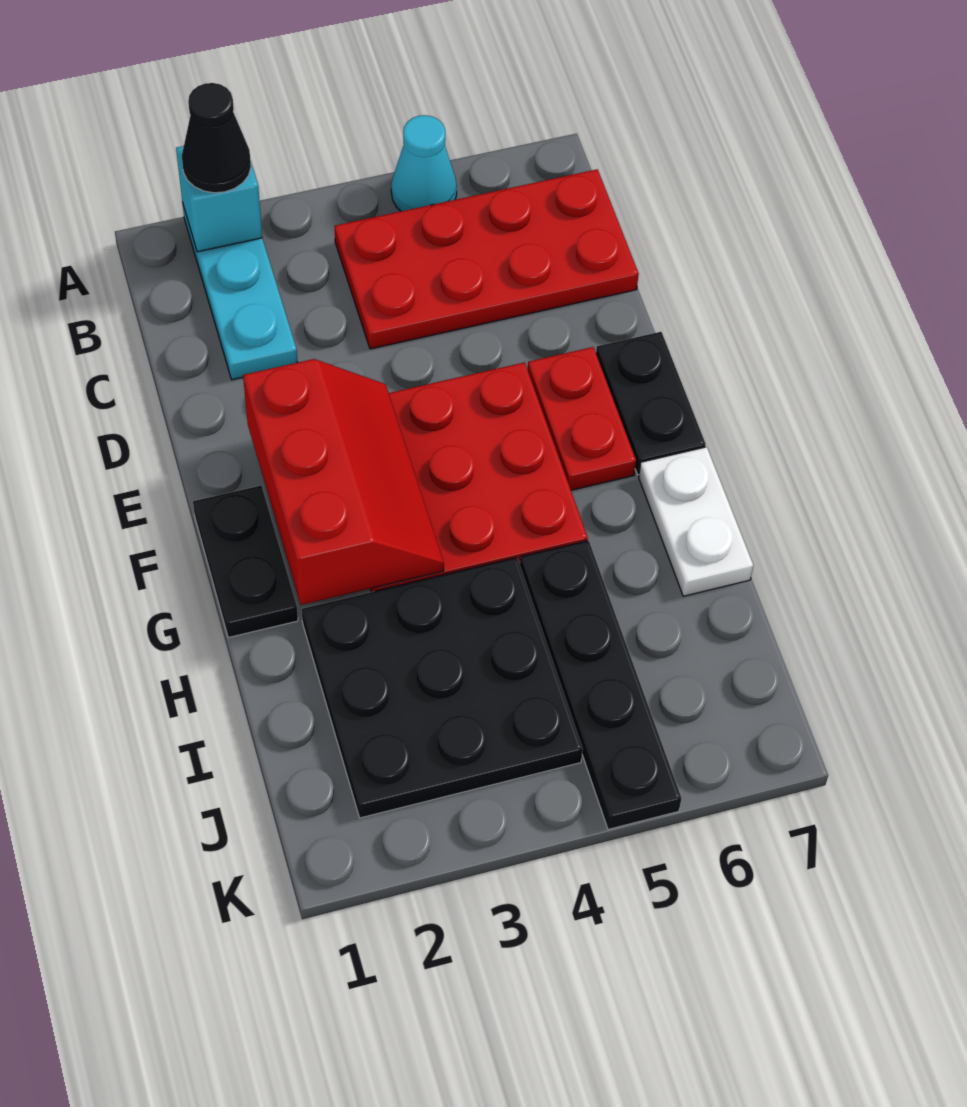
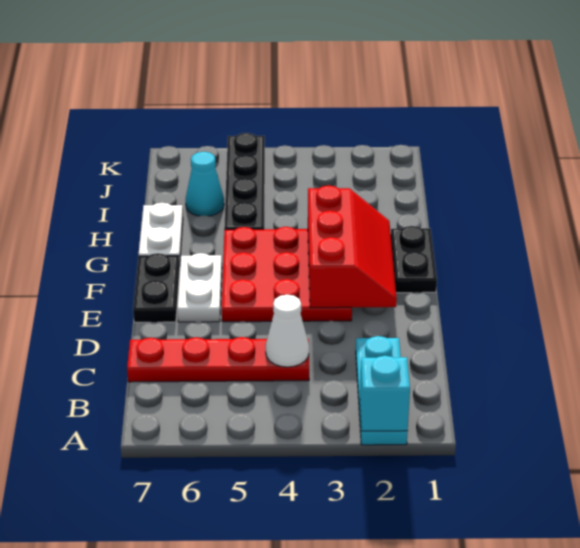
black 1x1 cone [182,83,251,193] -> none
cyan 1x1 cone [391,115,457,211] -> cyan 1x1 cone moved to [186,152,224,216]
red 2x4 plate [335,169,639,349] -> red 1x4 plate [127,337,309,382]
none -> white 1x1 cone [266,295,309,367]
red 2x3 slope [243,359,444,605] -> red 2x3 slope turned to [308,185,397,308]
red 1x2 plate [528,347,636,490] -> white 1x2 plate [177,253,222,322]
black 3x3 plate [302,558,583,818] -> none

